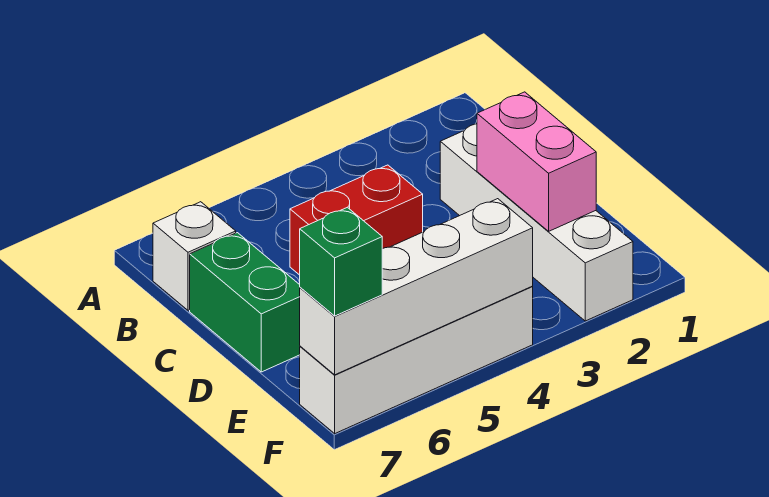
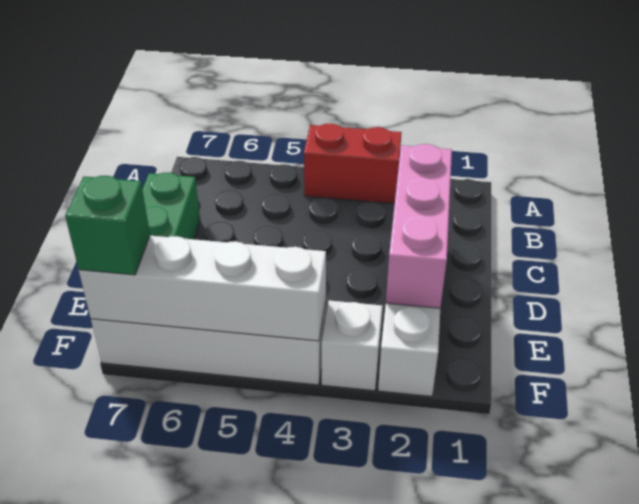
white 1x1 brick [153,202,236,310] -> white 1x1 brick moved to [322,301,383,391]
red 1x2 brick [290,165,423,275] -> red 1x2 brick moved to [304,123,402,204]
pink 1x2 brick [477,92,596,231] -> pink 1x3 brick [386,144,452,308]

